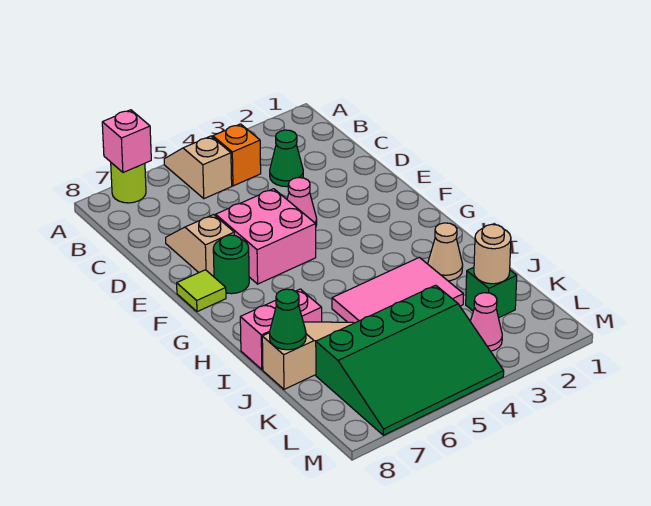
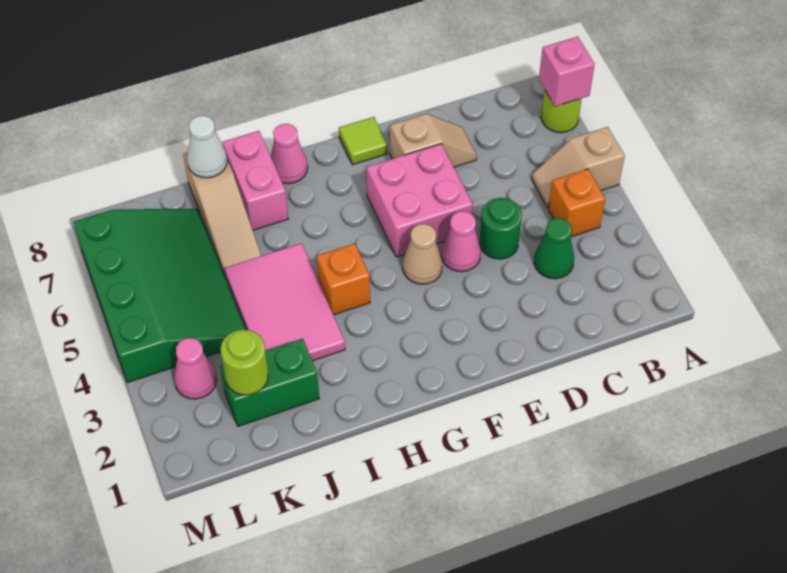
tan 1x2 slope [164,136,232,199] -> tan 1x2 slope turned to [532,127,625,208]
green 1x1 round brick [213,235,249,294] -> green 1x1 round brick moved to [479,198,522,259]
none -> orange 1x1 brick [317,244,370,315]
none -> pink 1x1 cone [271,124,308,184]
tan 1x1 cone [428,223,463,281] -> tan 1x1 cone moved to [403,224,442,284]
green 1x1 cone [270,289,306,350] -> white 1x1 cone [187,116,227,178]
green 1x1 brick [466,267,517,318] -> green 1x2 brick [220,339,319,426]
tan 1x1 round brick [474,224,511,284] -> lime 1x1 round brick [220,330,268,395]
green 3x4 slope [316,285,504,435] -> green 3x4 slope turned to [74,209,246,383]

